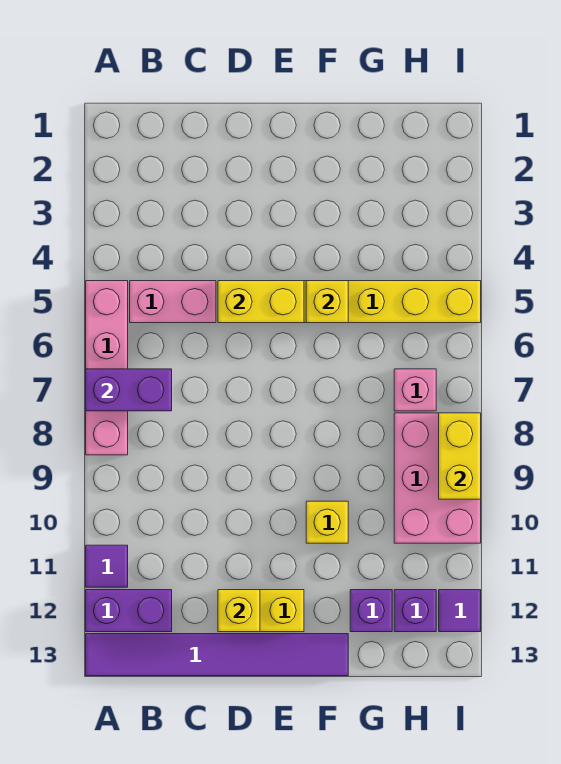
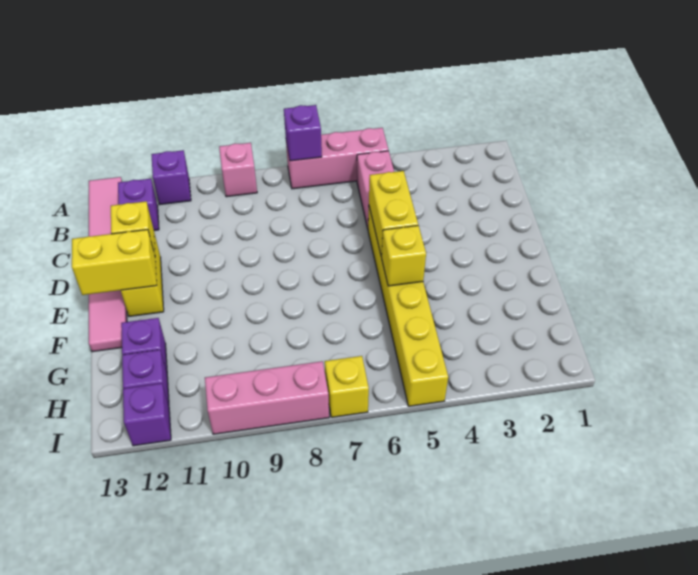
pink 1x4 brick [86,281,128,455] -> pink 1x3 brick [286,128,388,189]
purple 1x2 brick [86,369,172,411] -> purple 1x1 brick [284,105,322,161]
purple 1x1 tile [86,545,128,587] -> purple 1x1 brick [151,150,191,205]
purple 1x2 brick [86,590,172,632] -> purple 1x1 brick [118,179,159,231]
purple 1x6 tile [86,634,348,676] -> pink 1x6 tile [89,177,127,352]
yellow 1x1 brick [306,501,348,543] -> yellow 1x1 brick moved to [325,356,369,417]
pink 1x1 brick [394,369,436,411] -> pink 1x1 brick moved to [219,143,257,197]
pink 2x3 brick [394,413,481,543] -> pink 1x3 brick [205,361,329,434]
yellow 1x2 brick [439,413,481,499] -> yellow 1x2 brick moved to [72,230,157,295]
purple 1x1 tile [439,590,481,632] -> purple 1x1 brick [123,383,171,446]

